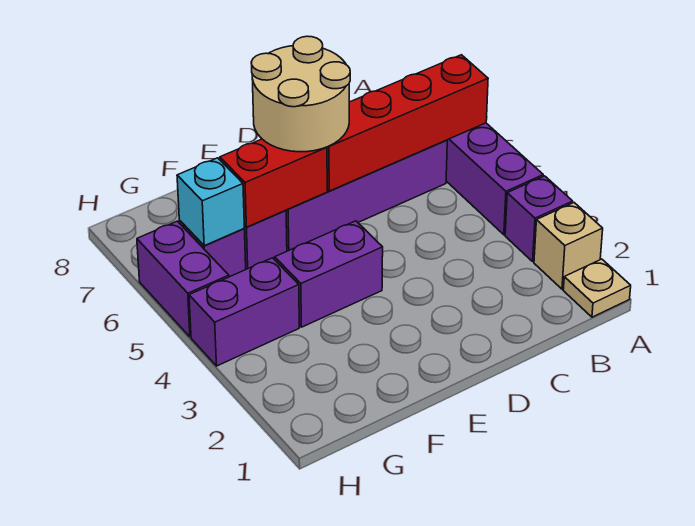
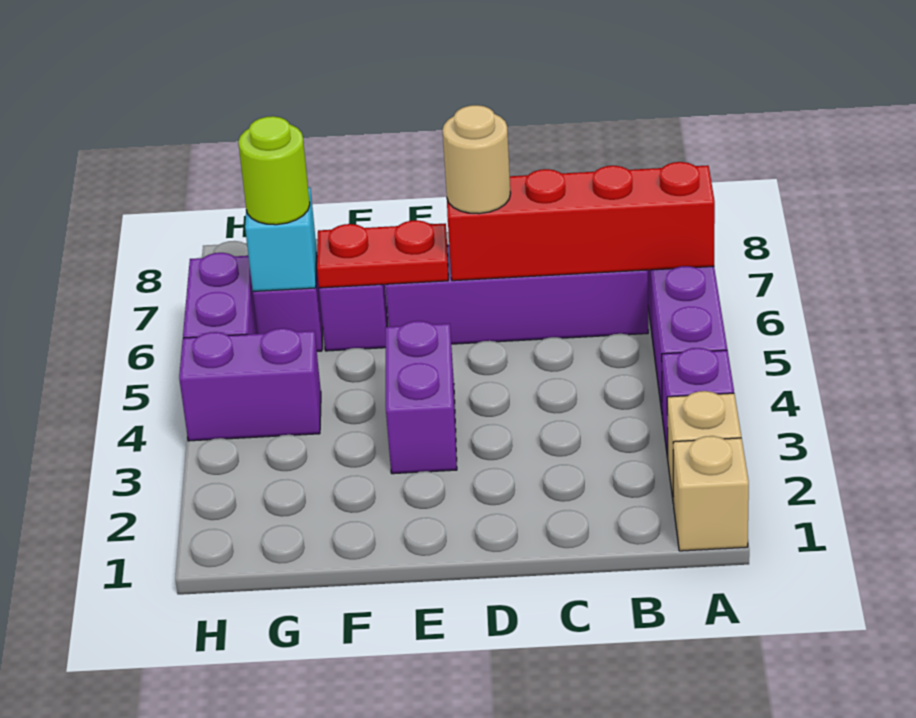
tan 1x1 plate [563,259,631,317] -> tan 1x1 brick [673,436,749,551]
tan 2x2 round brick [251,36,350,152] -> tan 1x1 round brick [442,105,510,214]
purple 1x2 brick [275,221,383,327] -> purple 1x2 brick turned to [385,321,457,474]
red 1x2 brick [220,139,327,227] -> red 1x2 plate [317,220,448,288]
none -> lime 1x1 round brick [238,116,310,225]

